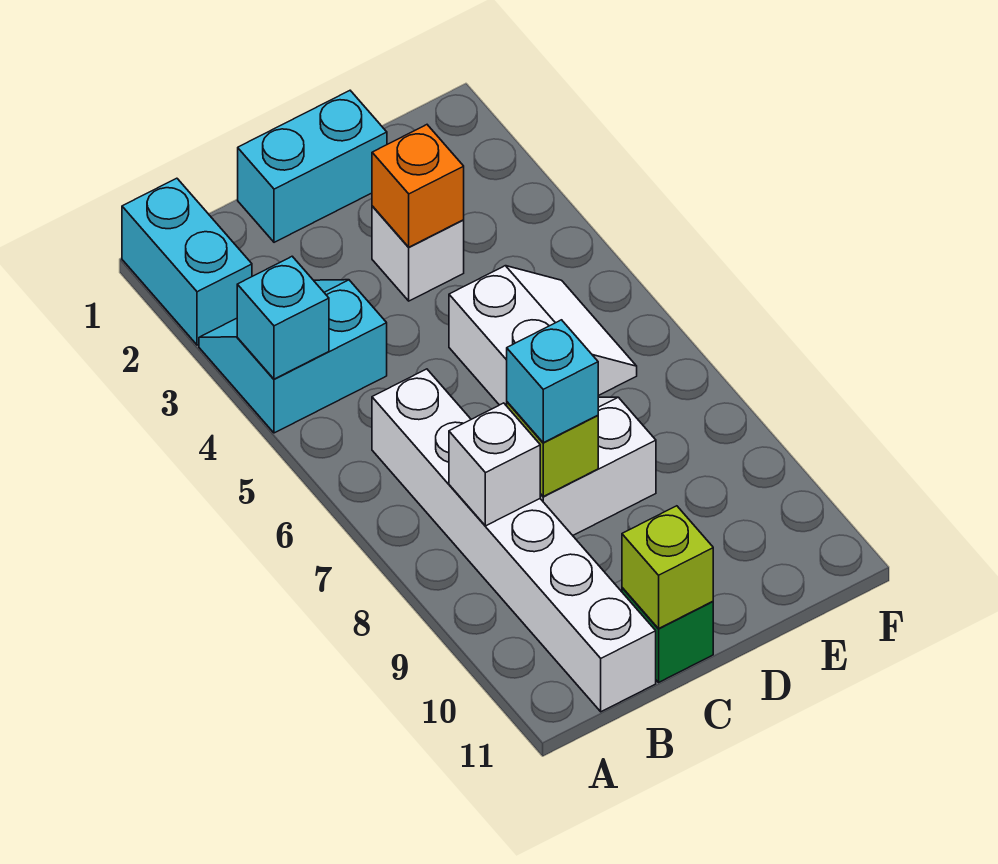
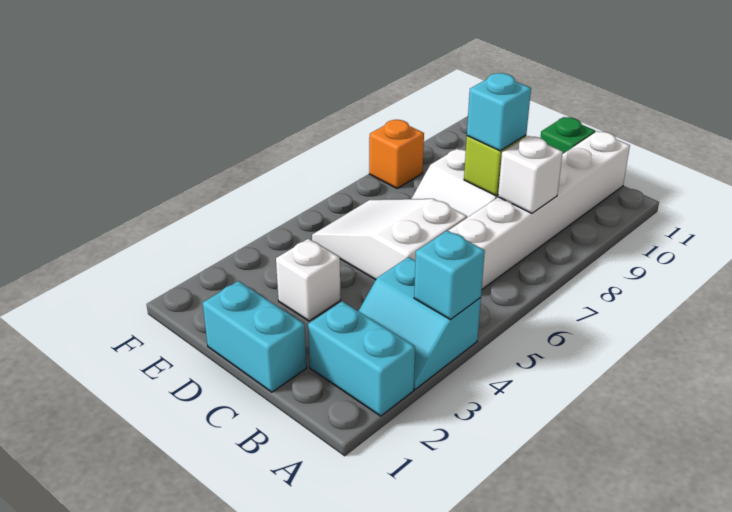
cyan 1x2 brick [122,178,252,345] -> cyan 1x2 brick turned to [308,301,415,416]
lime 1x1 brick [622,506,713,628] -> none
orange 1x1 brick [372,125,464,247] -> orange 1x1 brick moved to [369,120,424,188]
white 2x2 slope [449,266,637,406] -> white 2x3 slope [312,199,467,280]

